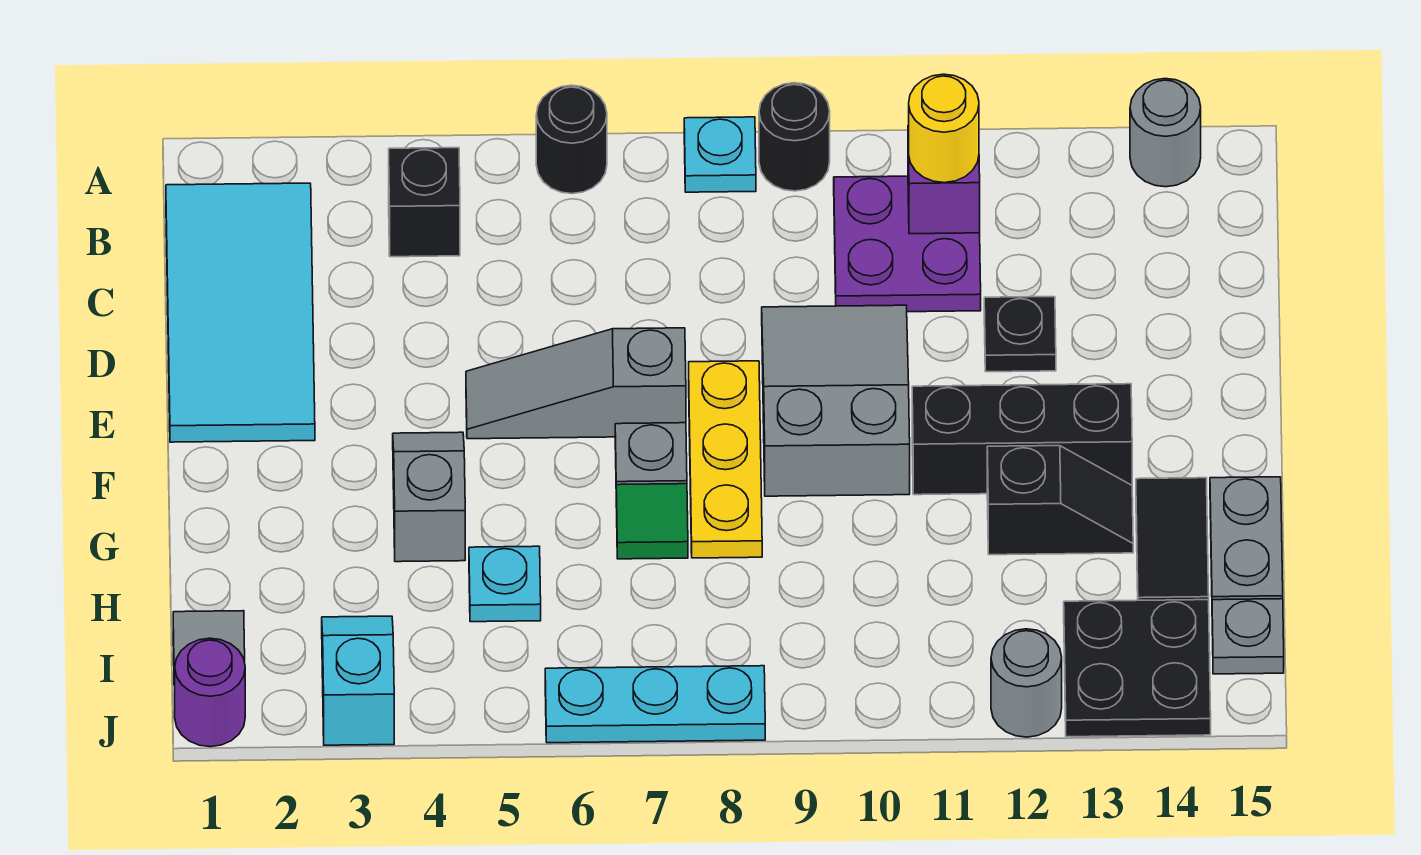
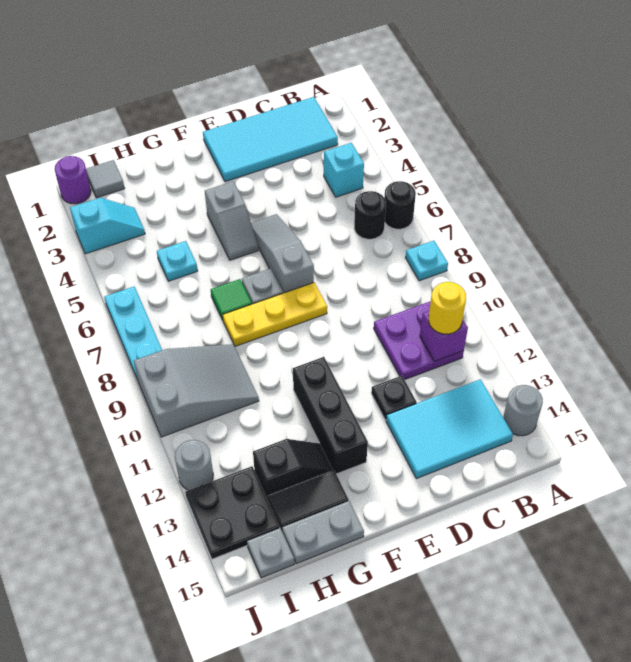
black 1x1 round brick [759,83,830,191] -> black 1x1 round brick moved to [354,191,386,239]
black 1x1 brick [389,148,460,257] -> cyan 1x1 brick [324,143,364,197]
none -> cyan 2x3 tile [386,379,513,478]
grey 2x3 slope [762,305,910,496] -> grey 2x3 slope moved to [134,344,259,437]
grey 1x2 slope [393,432,465,562] -> grey 1x2 slope turned to [205,181,258,260]
black 1x2 slope [987,446,1133,555] -> black 1x2 slope turned to [253,439,333,499]

